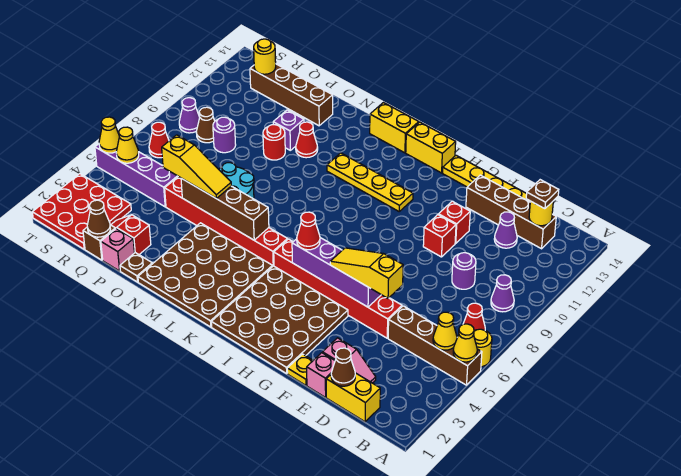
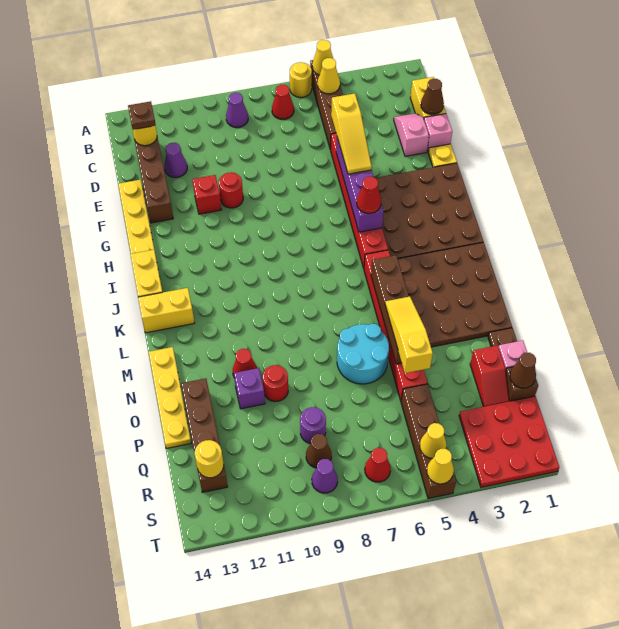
purple 1x1 round brick [452,253,476,289] -> none
red 1x1 brick [423,215,456,257] -> red 1x1 round brick [219,172,243,208]
yellow 1x4 plate [327,153,413,211] -> yellow 1x4 plate moved to [149,347,191,449]
yellow 1x2 brick [370,103,419,153] -> yellow 1x2 brick turned to [138,288,194,333]
purple 1x4 brick [95,144,178,207] -> brown 1x4 brick [401,384,456,498]

